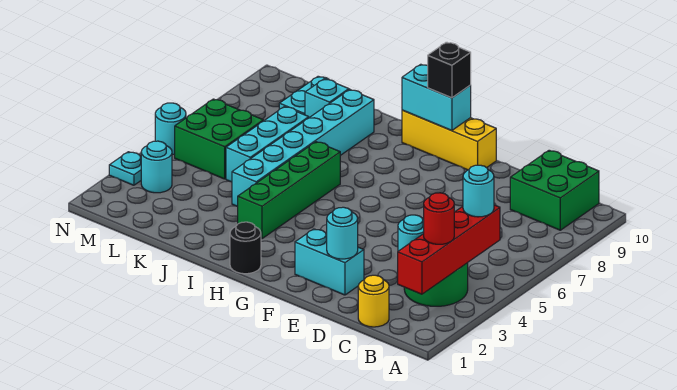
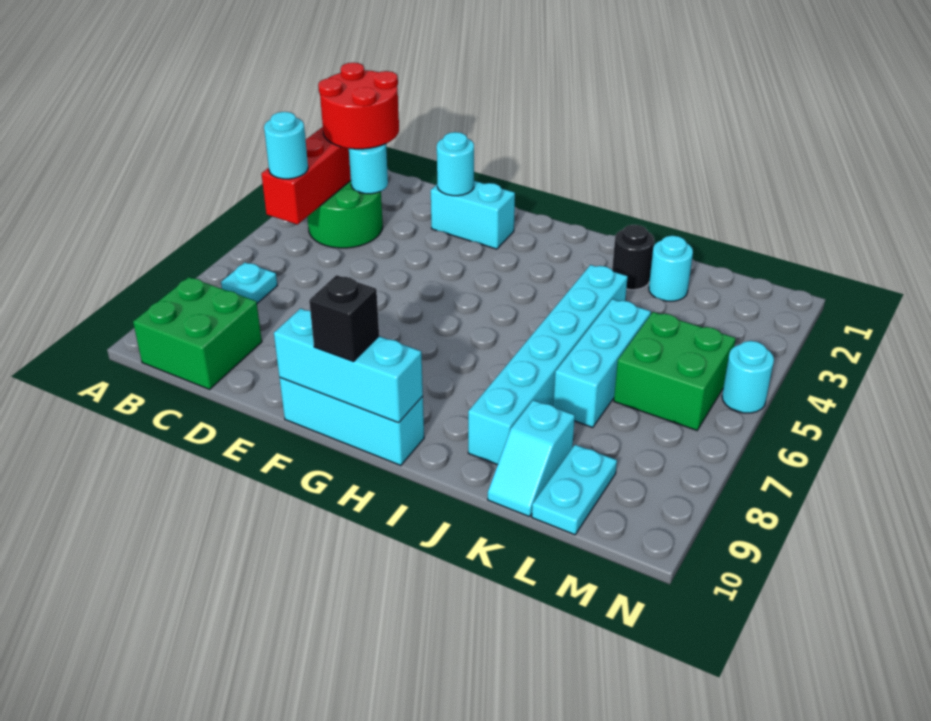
red 1x1 round brick [424,193,454,244] -> red 2x2 round brick [318,63,399,149]
yellow 1x1 round brick [358,275,389,327] -> none
yellow 1x3 brick [402,110,496,170] -> cyan 1x3 brick [280,378,424,466]
cyan 1x2 brick [402,64,471,131] -> cyan 1x3 brick [274,308,423,423]
black 1x1 round brick [230,222,261,274] -> black 1x1 round brick moved to [612,225,654,290]
green 1x4 brick [238,142,340,239] -> none
cyan 1x1 round brick [141,141,172,193] -> cyan 1x1 round brick moved to [649,236,693,301]
cyan 1x1 plate [109,152,141,185] -> cyan 1x1 plate moved to [221,262,277,303]

